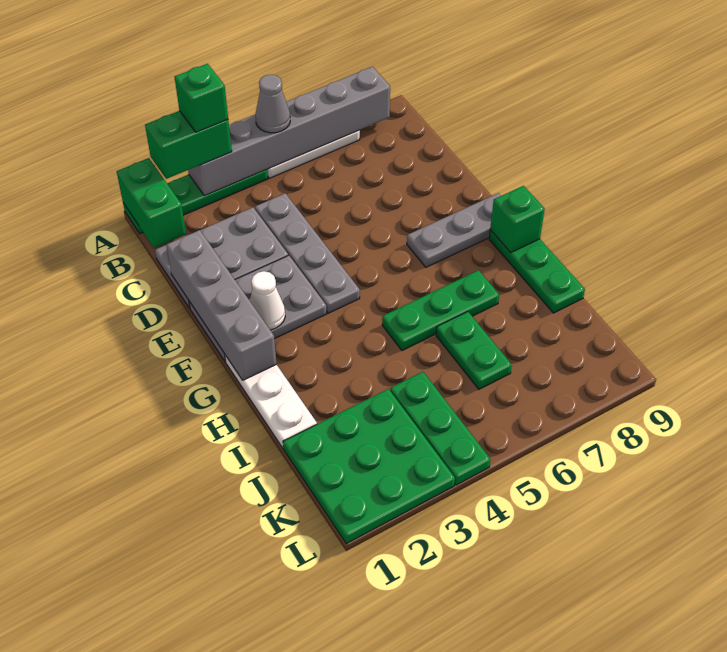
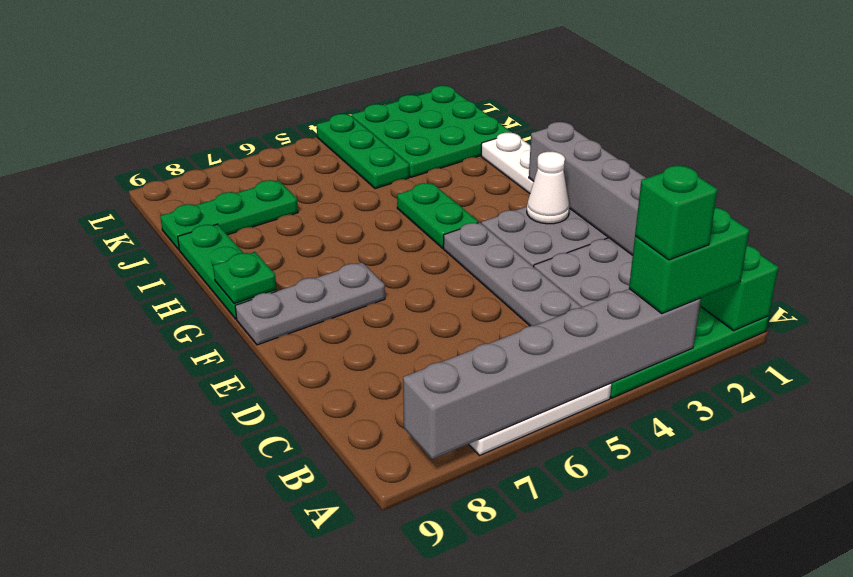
grey 1x1 cone [255,75,290,133] -> none
green 1x1 brick [490,186,545,253] -> green 1x1 plate [213,252,276,304]
green 1x3 plate [382,270,499,350] -> green 1x3 plate moved to [160,180,298,250]
green 1x2 plate [436,312,512,389] -> green 1x2 plate moved to [397,183,479,248]

